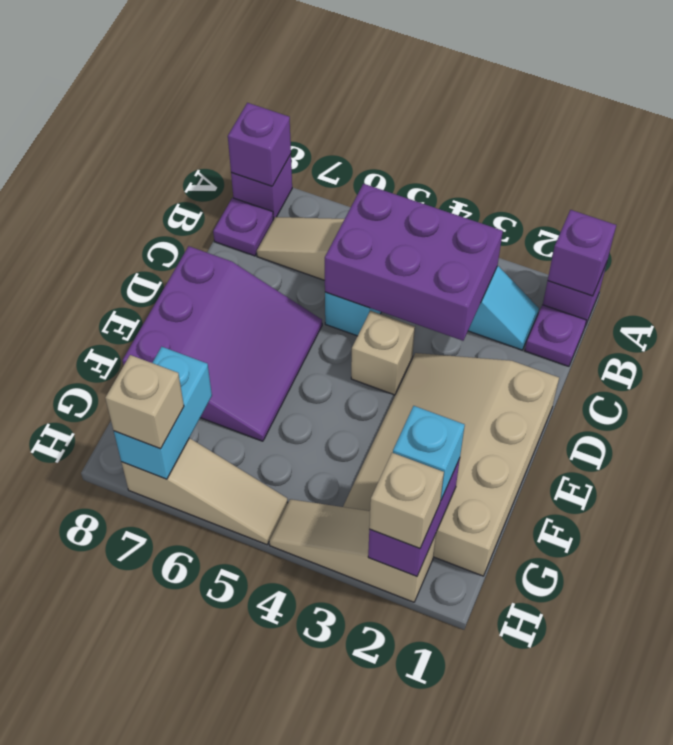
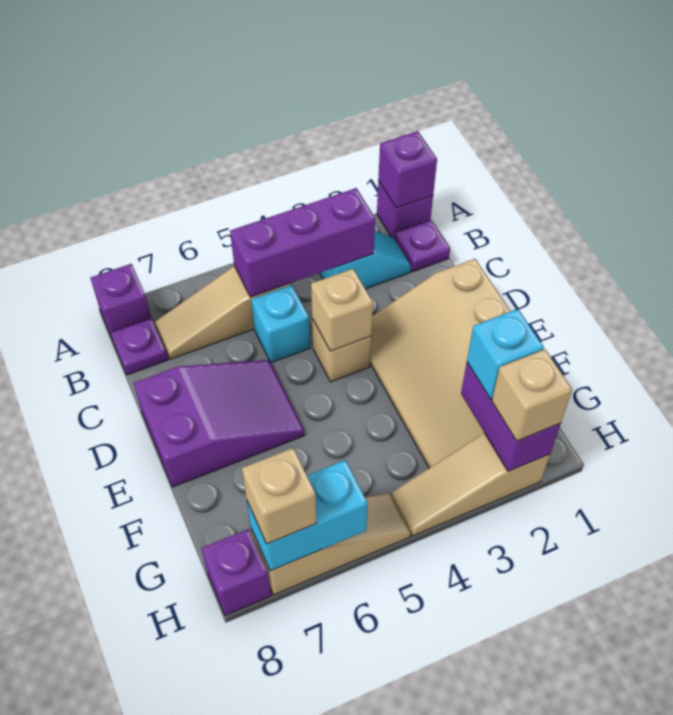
purple 1x1 brick [228,103,291,186] -> purple 1x1 brick moved to [201,529,271,615]
purple 2x3 brick [325,184,503,341] -> purple 1x3 brick [230,188,375,297]
none -> tan 1x1 brick [311,269,373,351]
purple 3x3 slope [122,246,322,441] -> purple 2x3 slope [134,360,305,487]
cyan 1x2 brick [114,347,212,479] -> cyan 1x2 brick turned to [247,460,368,571]

